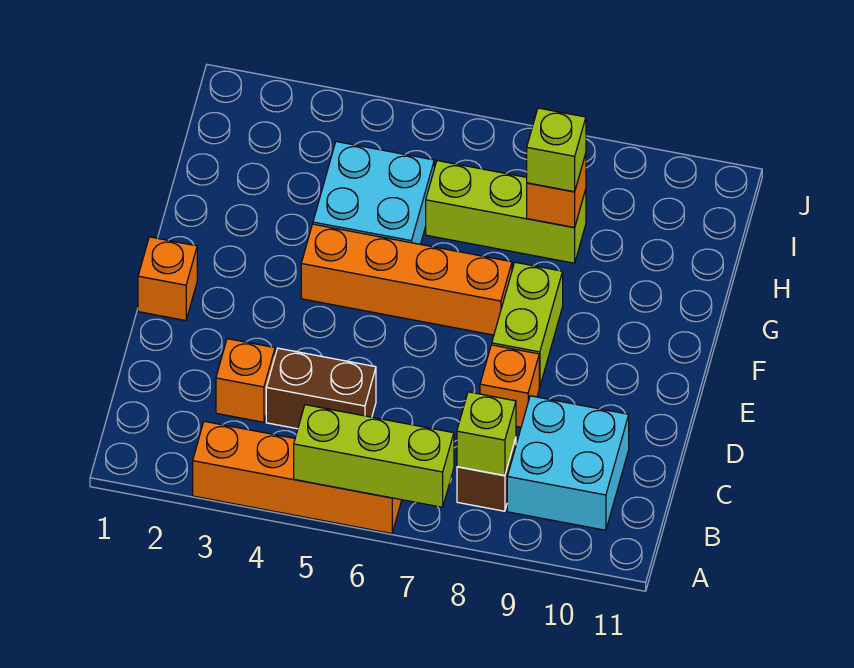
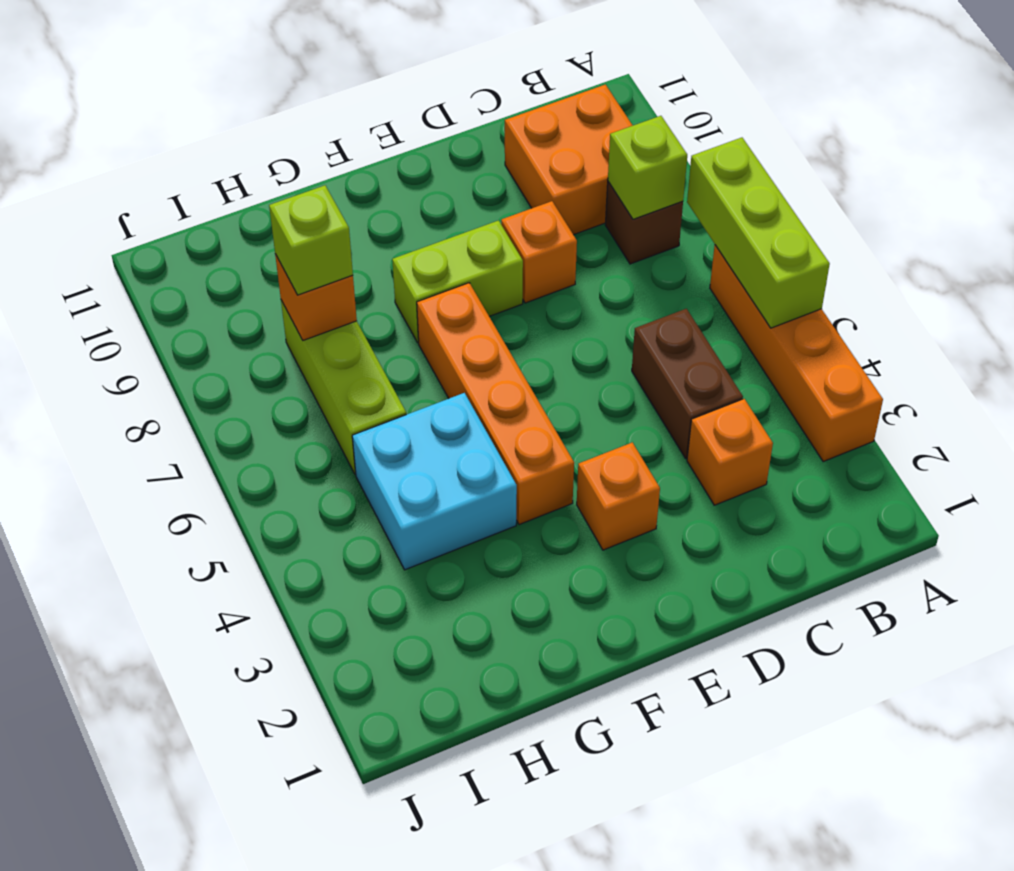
cyan 2x2 brick [507,396,629,530] -> orange 2x2 brick [505,84,633,235]
orange 1x1 brick [138,237,197,321] -> orange 1x1 brick moved to [577,442,660,550]

